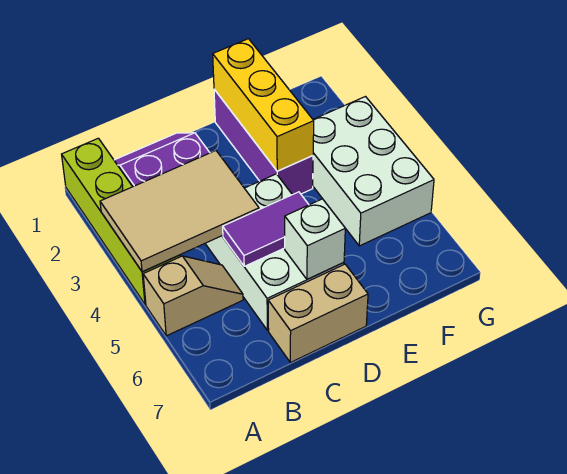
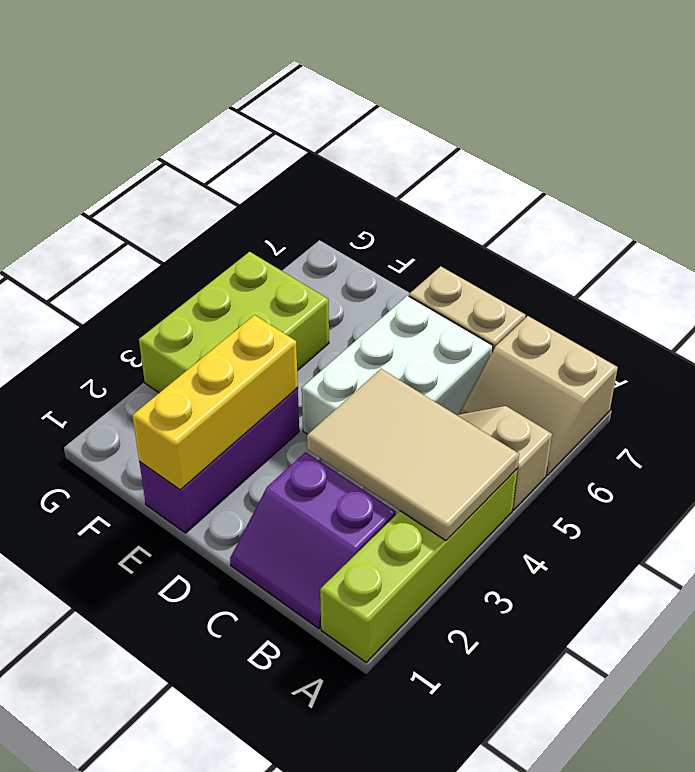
none -> tan 2x2 slope [460,316,618,475]
purple 1x2 tile [223,192,309,266] -> none
white 1x1 brick [285,199,345,279] -> none
white 2x3 brick [313,97,434,246] -> lime 2x3 brick [139,252,329,393]

